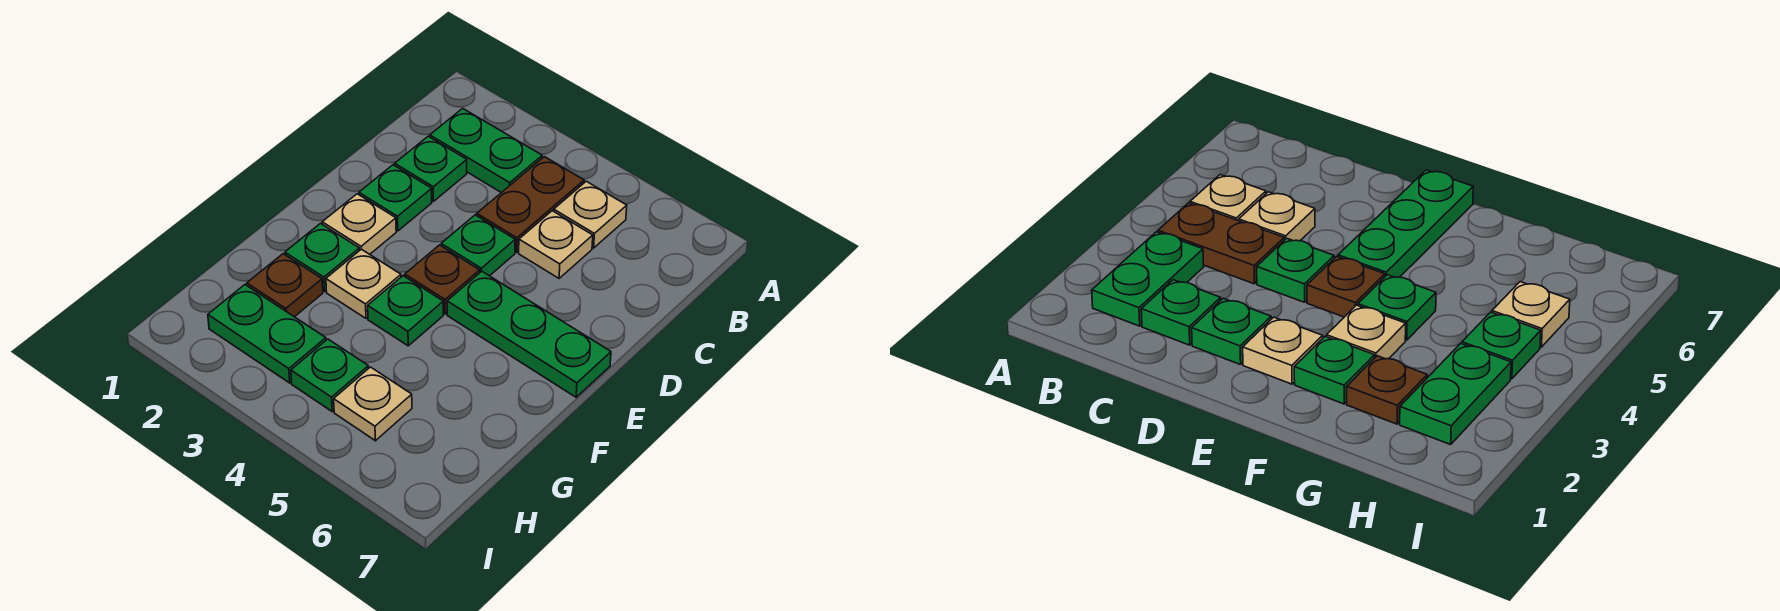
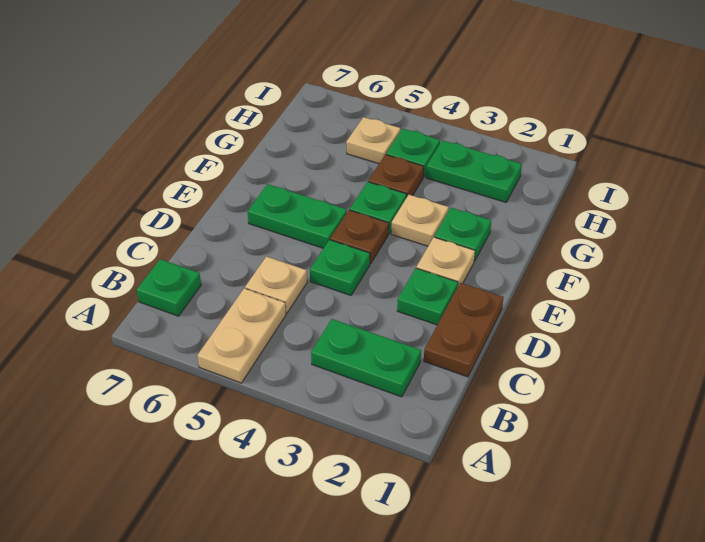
brown 1x2 plate [477,157,584,252] -> brown 1x2 plate moved to [424,283,503,377]
tan 1x1 plate [554,181,627,248] -> tan 1x2 plate [197,288,286,383]
green 1x1 plate [395,136,467,201] -> green 1x1 plate moved to [137,259,201,316]
green 1x3 plate [447,271,611,397] -> green 1x2 plate [248,184,347,248]
brown 1x1 plate [247,254,323,317] -> brown 1x1 plate moved to [368,155,424,198]

